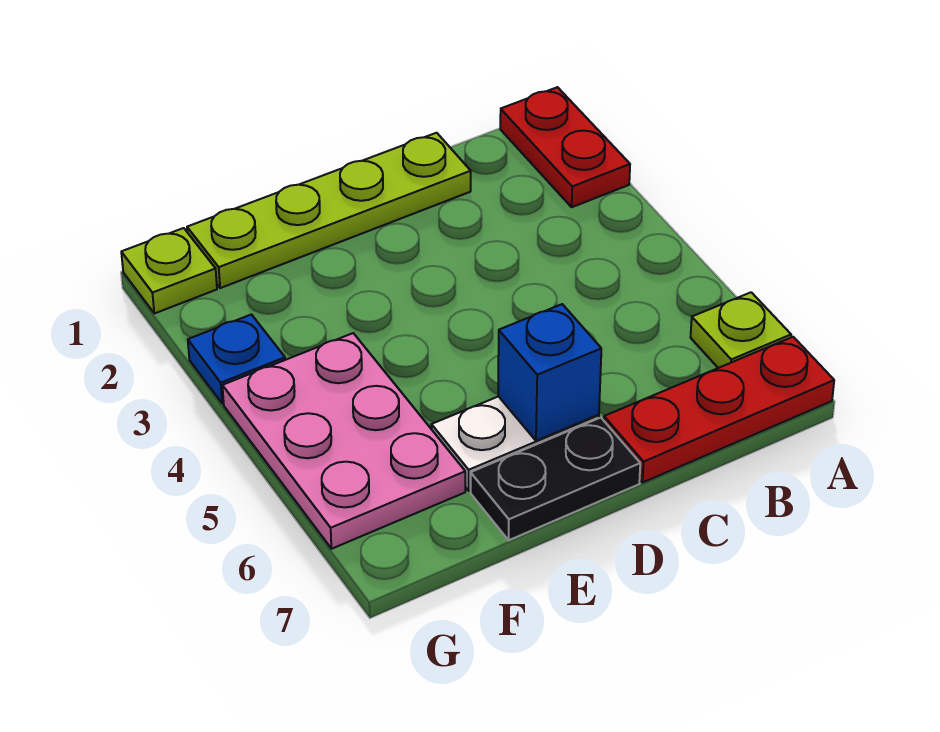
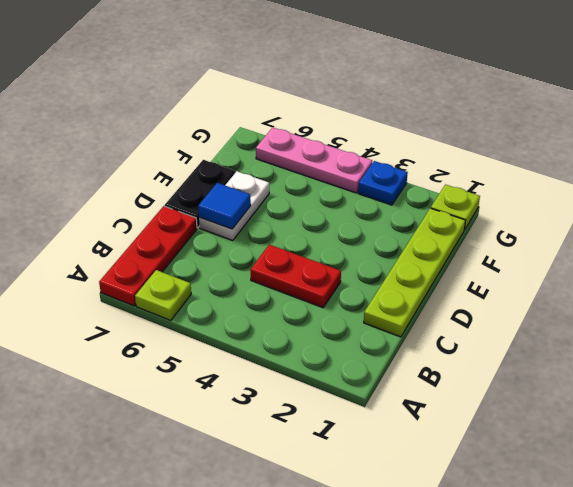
red 1x2 plate [500,87,630,207] -> red 1x2 plate moved to [250,245,341,308]
blue 1x1 brick [498,304,601,441] -> blue 1x1 tile [198,183,251,229]
pink 2x3 plate [222,333,465,549] -> pink 1x3 plate [256,127,372,193]

